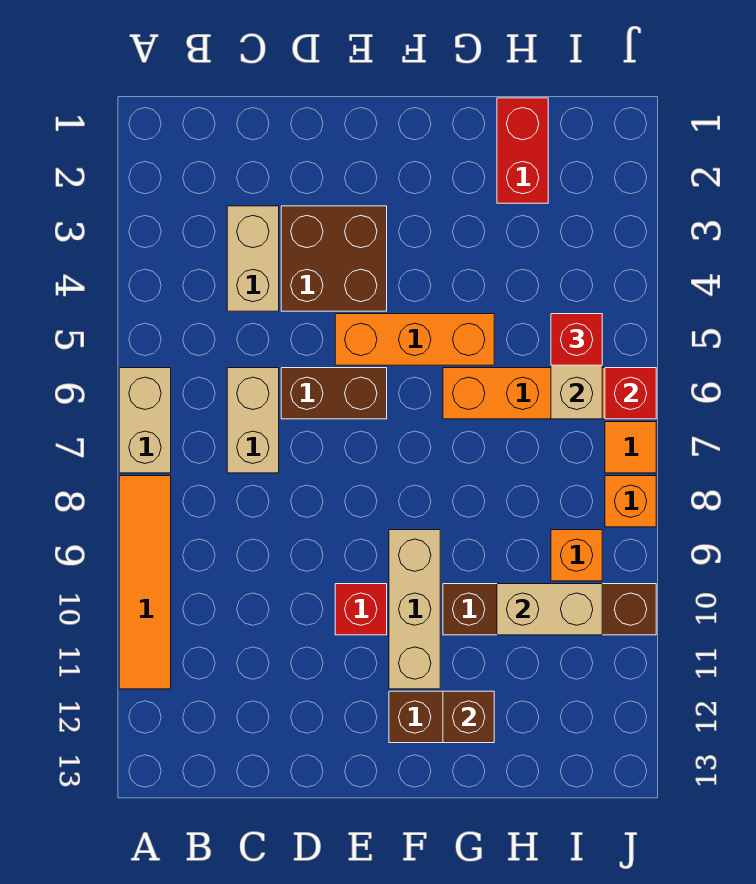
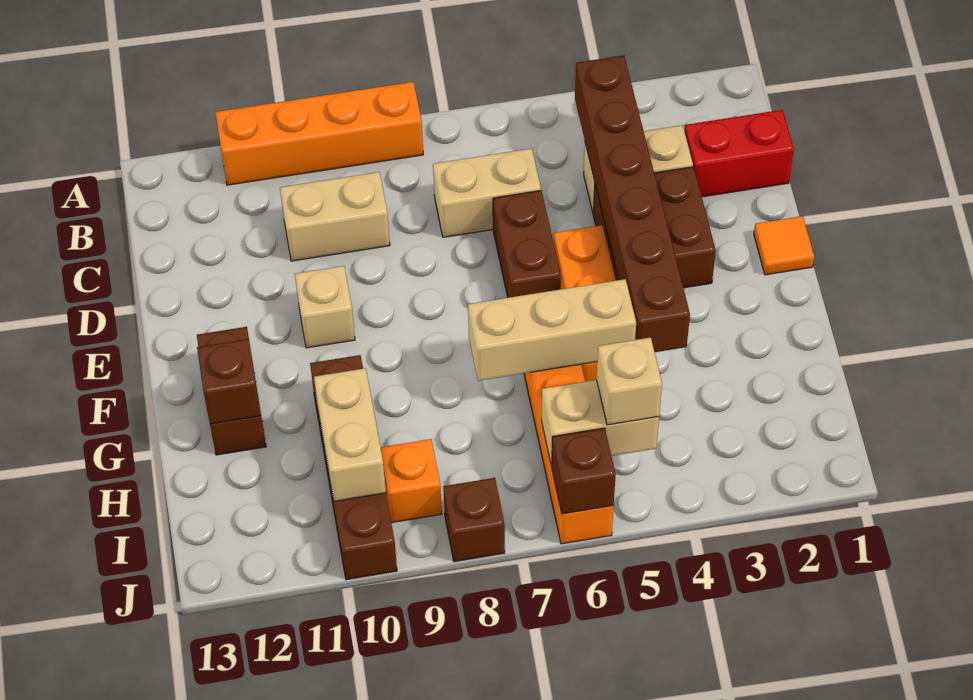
tan 1x2 brick [119,368,171,473] -> tan 1x2 brick moved to [280,172,390,261]
orange 1x4 tile [119,476,171,689] -> orange 1x4 brick [215,82,423,185]
none -> brown 1x6 brick [575,55,690,352]
red 1x1 brick [335,584,387,635] -> tan 1x1 brick [295,266,355,348]
tan 1x3 brick [389,530,440,689] -> tan 1x3 brick moved to [468,279,636,381]
red 1x2 brick [497,98,548,203] -> red 1x2 brick moved to [685,110,794,197]
red 1x1 brick [551,314,602,365] -> tan 1x1 brick [597,337,662,425]
red 1x1 brick [605,368,656,419] -> brown 1x1 brick [552,428,616,514]
orange 1x1 tile [605,422,656,473] -> orange 1x1 tile moved to [754,216,814,275]
orange 1x1 brick [605,476,656,527] -> brown 1x1 brick [443,478,505,562]

